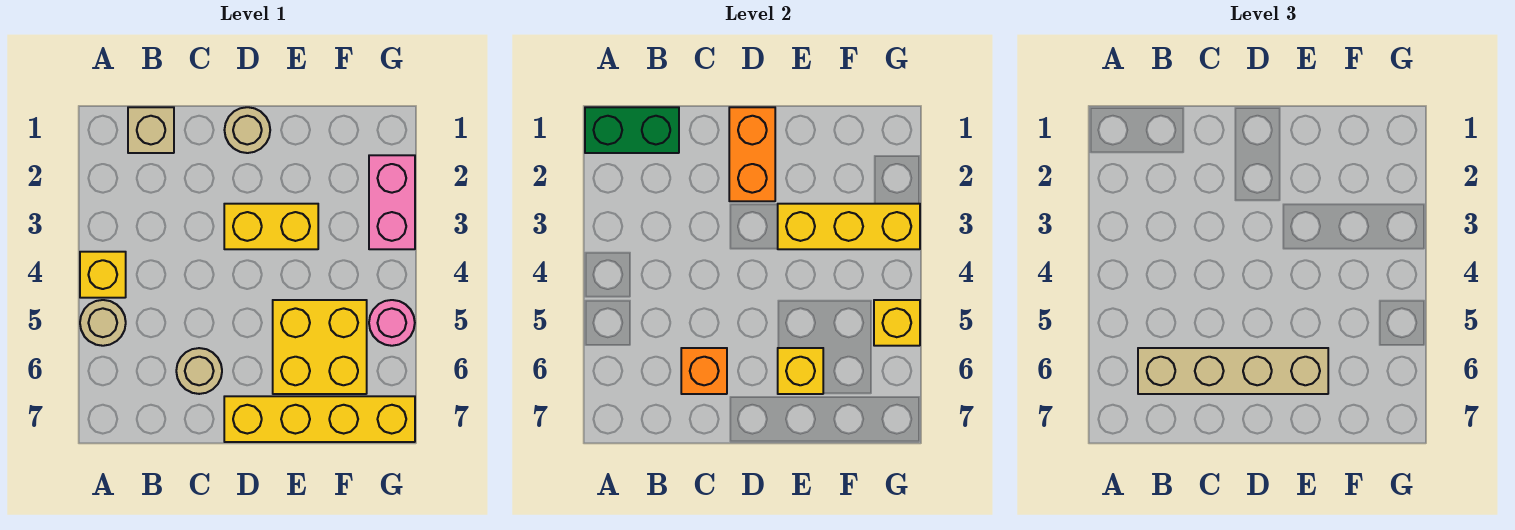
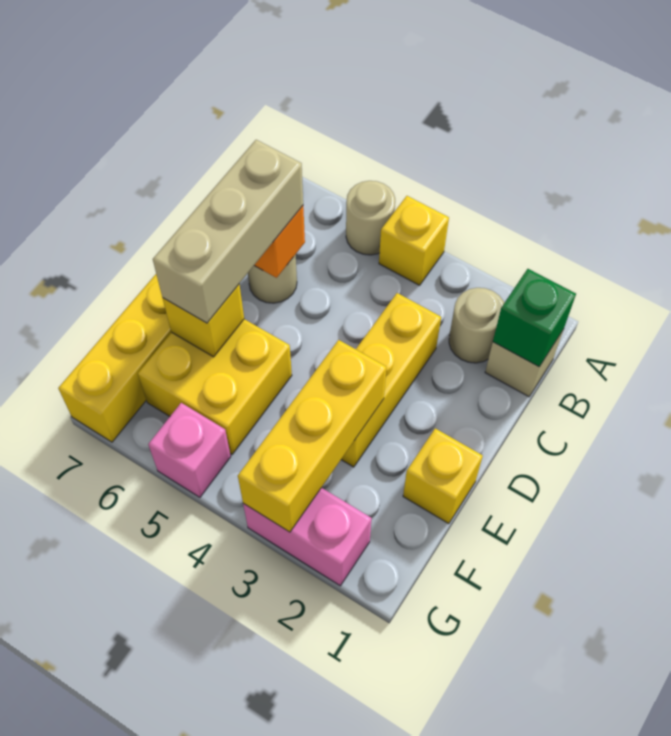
green 1x2 brick [585,107,679,153] -> green 1x1 brick [493,269,576,367]
tan 1x4 brick [1138,348,1328,394] -> tan 1x3 brick [153,140,303,323]
tan 1x1 round brick [225,107,270,153] -> tan 1x1 round brick moved to [449,288,504,363]
orange 1x2 brick [729,107,775,201] -> none
yellow 1x2 brick [224,204,318,249] -> yellow 1x3 brick [341,293,441,467]
pink 1x1 round brick [369,300,415,346] -> pink 1x1 brick [148,403,231,497]
yellow 1x1 brick [874,300,920,346] -> yellow 1x1 brick moved to [403,428,483,524]

